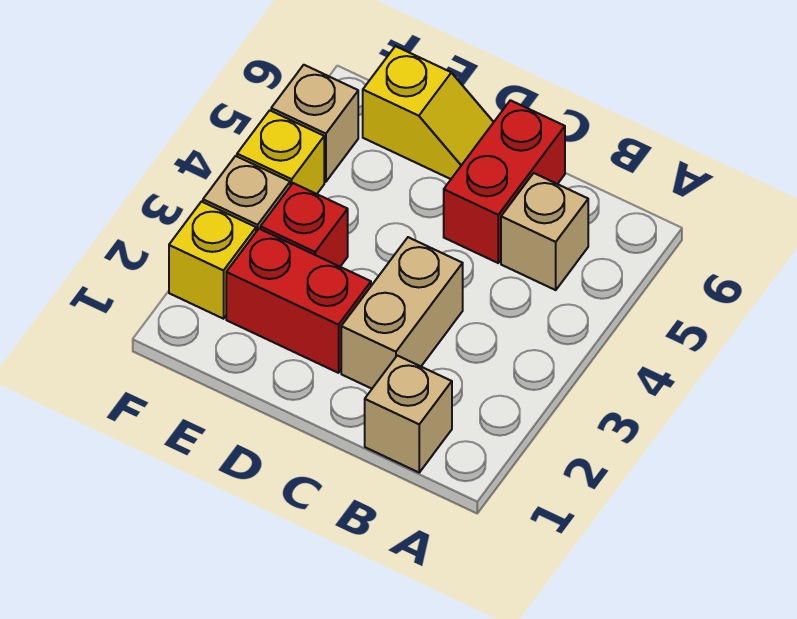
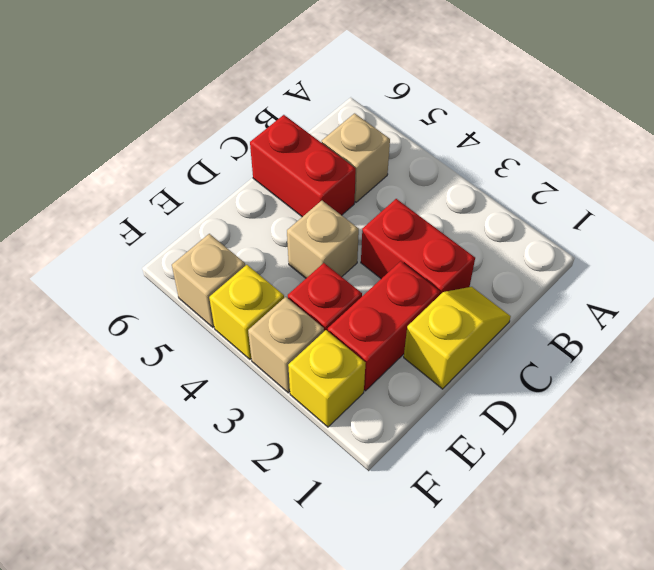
tan 1x1 brick [365,356,452,472] -> tan 1x1 brick moved to [287,201,359,278]
tan 1x2 brick [341,237,463,389] -> red 1x2 brick [361,199,475,294]
yellow 1x2 slope [363,46,494,179] -> yellow 1x2 slope moved to [404,287,511,389]

